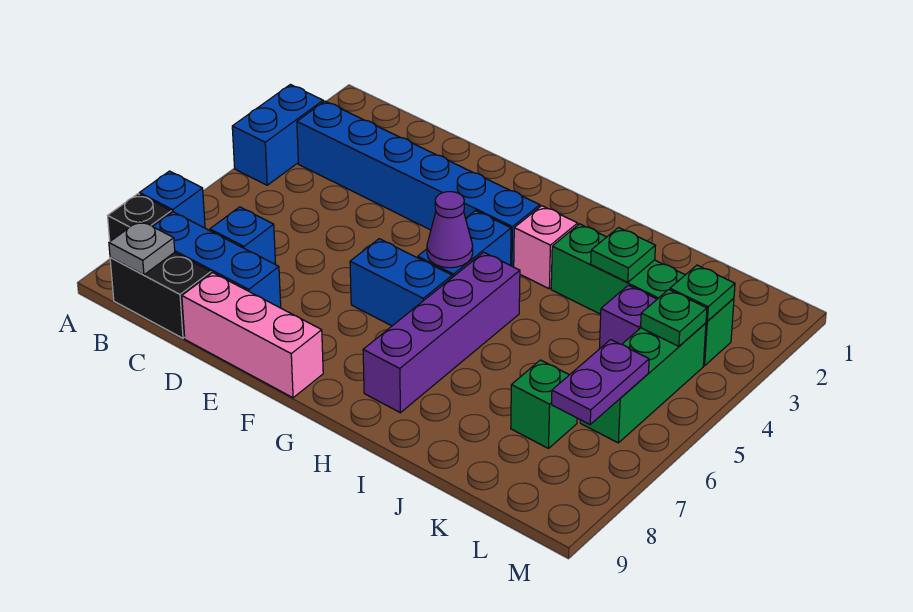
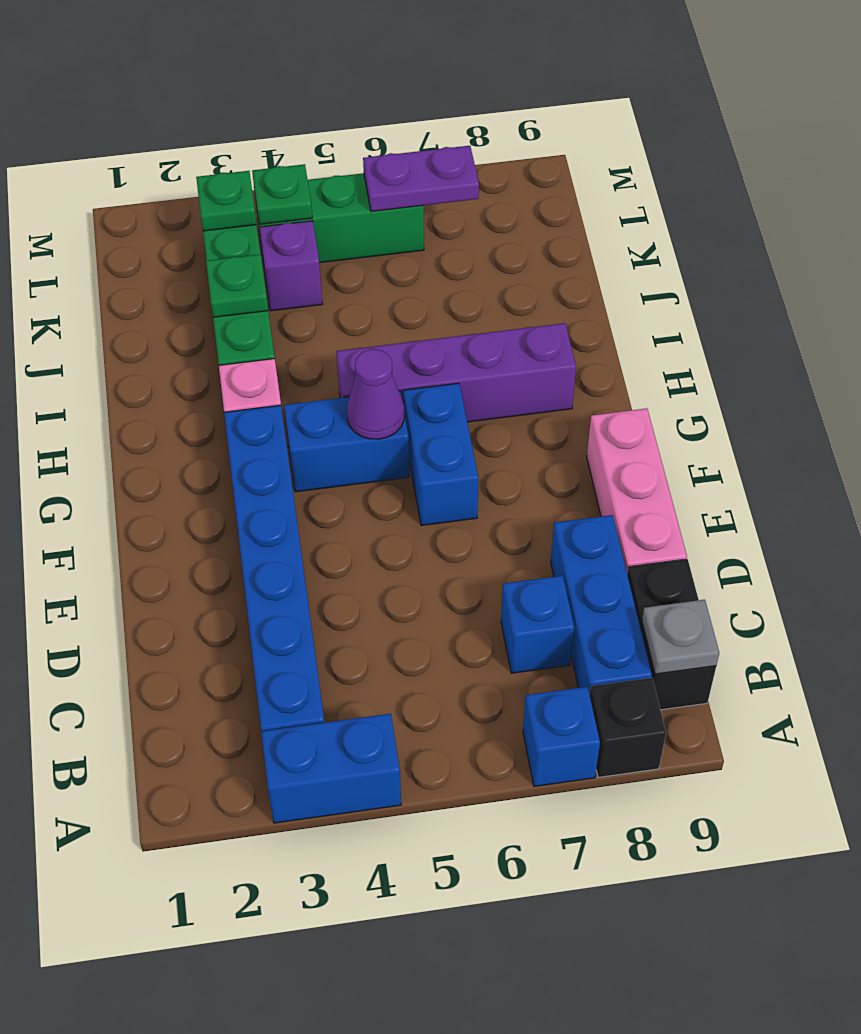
green 1x1 brick [511,360,577,448] -> none

